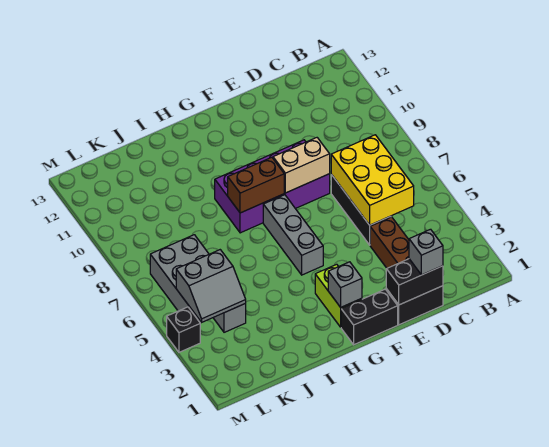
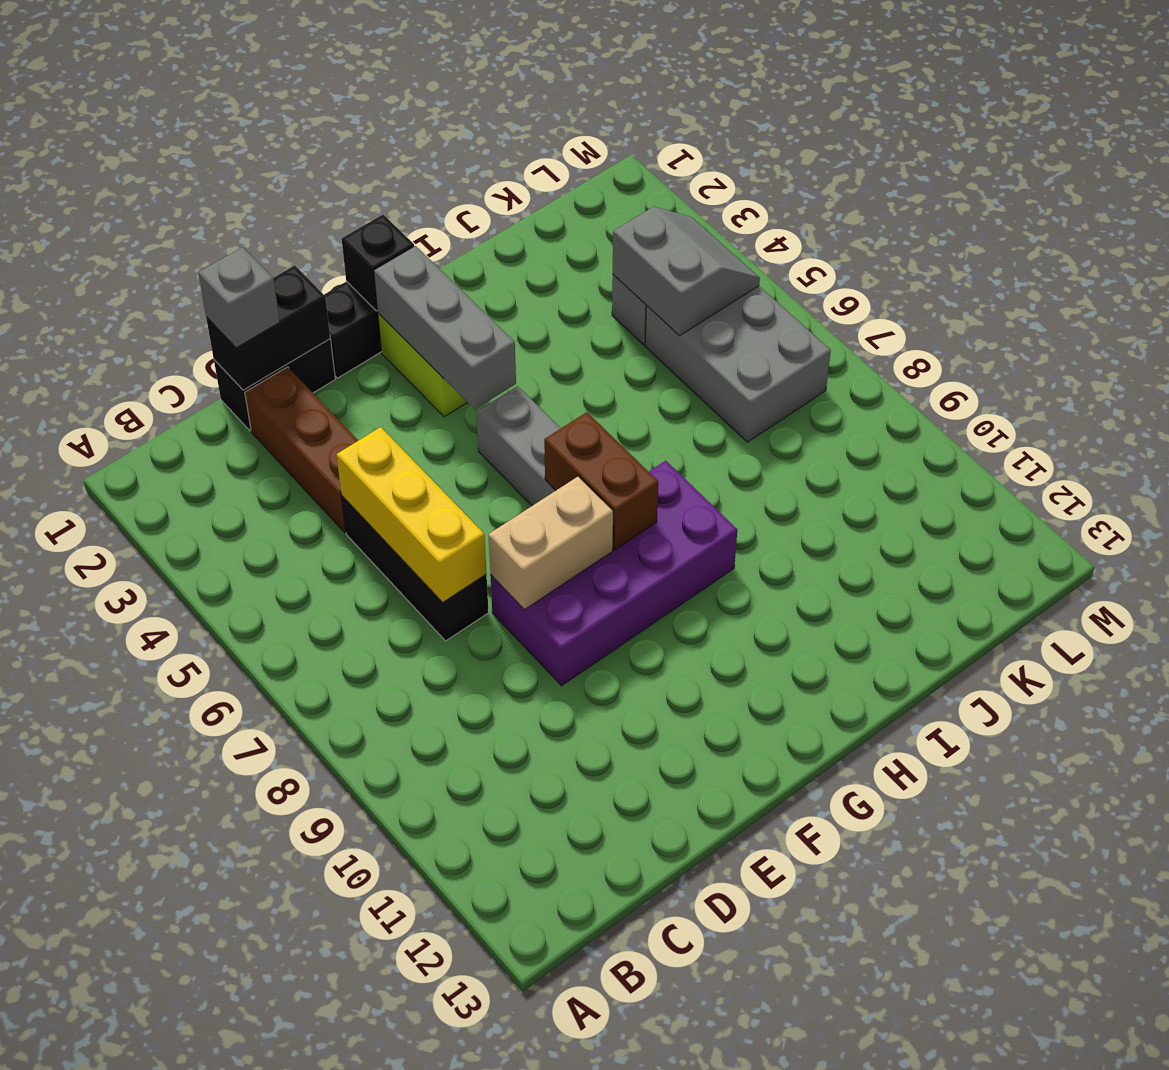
yellow 2x3 brick [331,135,414,225] -> yellow 1x3 brick [337,427,487,602]
grey 1x1 brick [328,262,362,307] -> grey 1x3 brick [374,246,516,409]
brown 1x2 brick [228,157,284,213] -> brown 1x2 brick turned to [544,412,658,550]
grey 2x2 slope [176,250,246,322] -> grey 2x2 slope turned to [613,207,760,336]
black 1x1 brick [167,307,200,352] -> black 1x1 brick moved to [342,215,414,311]

